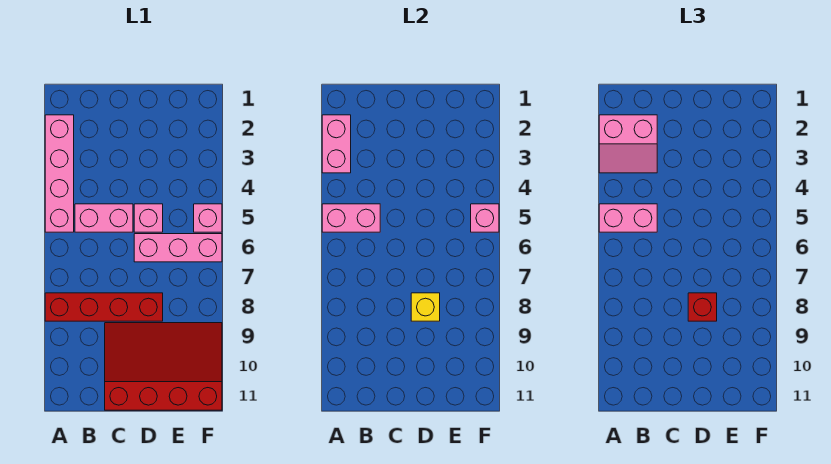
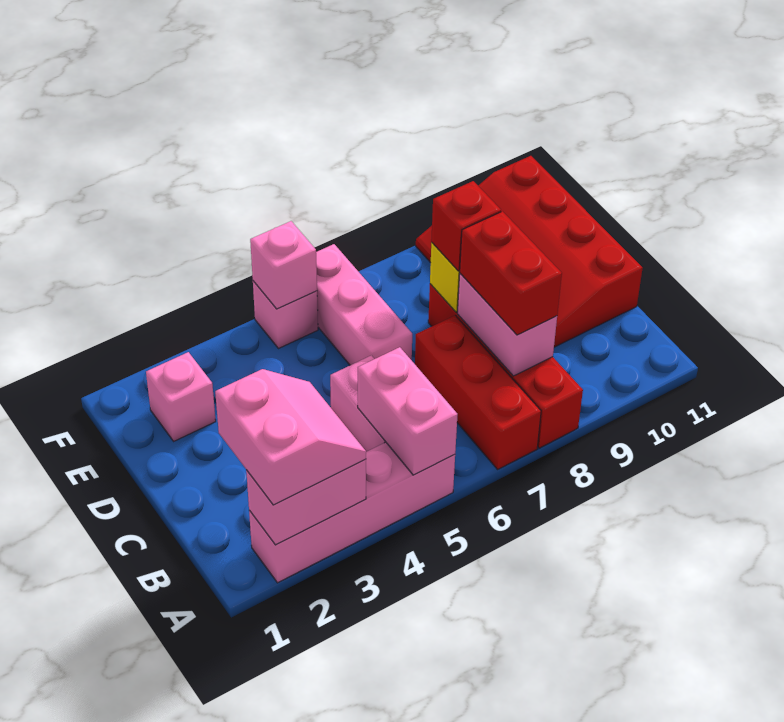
pink 1x2 brick [599,204,657,232] -> pink 1x2 brick moved to [457,274,557,376]
none -> red 1x3 brick [415,315,541,469]
none -> red 1x2 brick [460,211,562,335]
pink 1x1 brick [134,204,163,232] -> pink 1x1 brick moved to [146,352,216,441]

